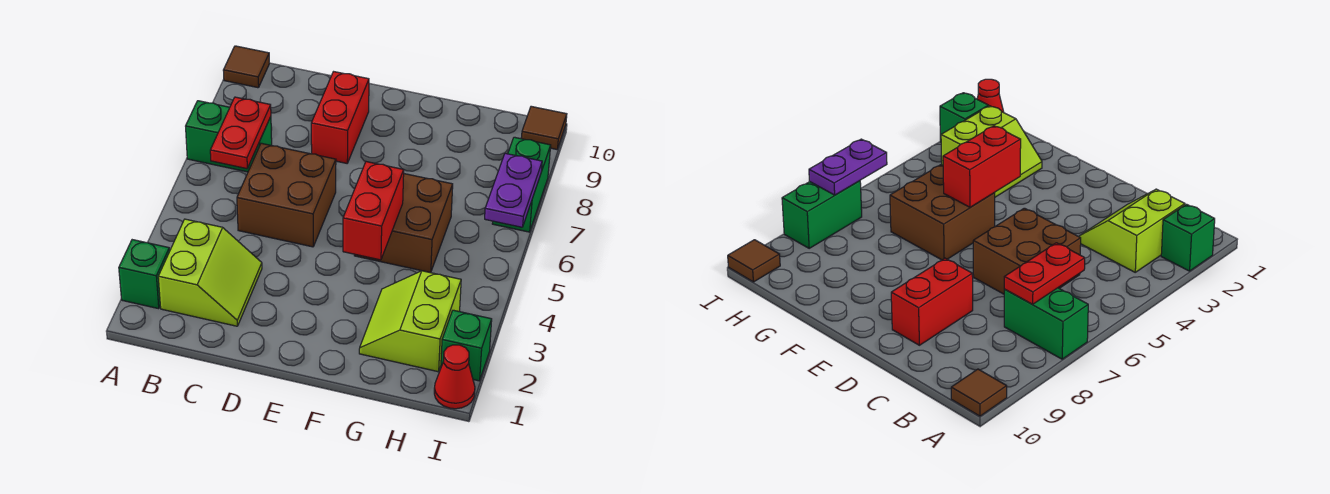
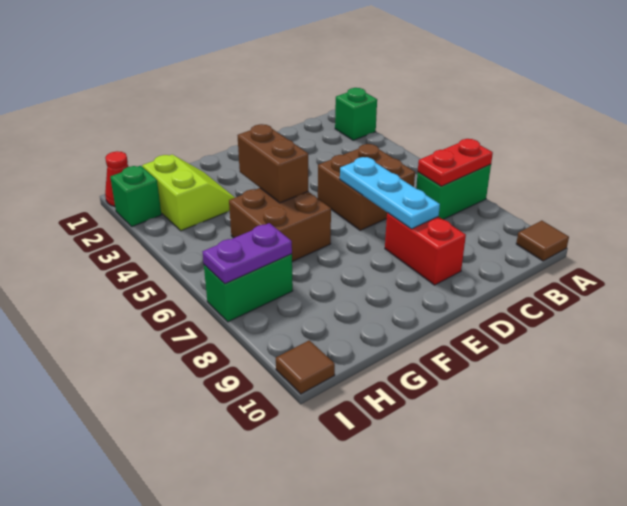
lime 2x2 slope [158,219,262,326] -> none
red 1x2 plate [210,97,271,169] -> red 1x2 plate turned to [418,139,493,186]
none -> cyan 1x3 plate [340,157,440,229]
red 1x2 brick [343,162,404,260] -> brown 1x2 brick [237,124,308,203]
purple 1x2 plate [485,153,542,227] -> purple 1x2 plate turned to [203,223,292,284]
green 1x2 brick [492,137,551,232] -> green 1x2 brick turned to [204,254,293,322]

